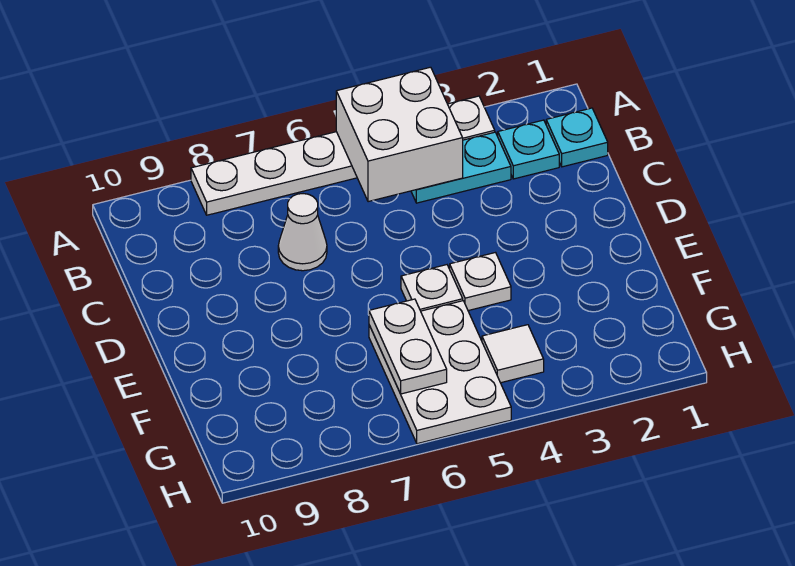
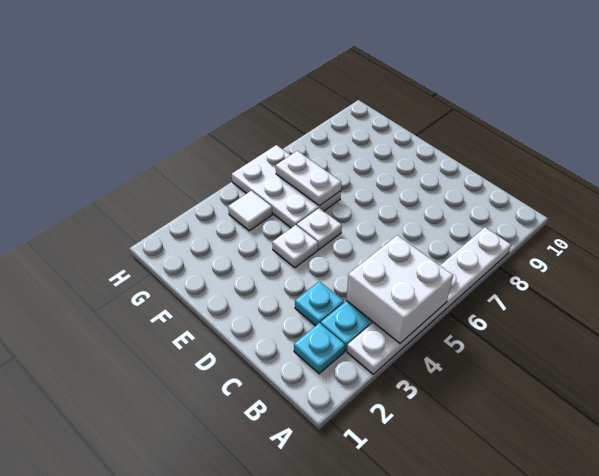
cyan 1x1 plate [546,108,608,167] -> cyan 1x1 plate moved to [295,281,344,326]
white 1x1 cone [278,194,327,271] -> none

